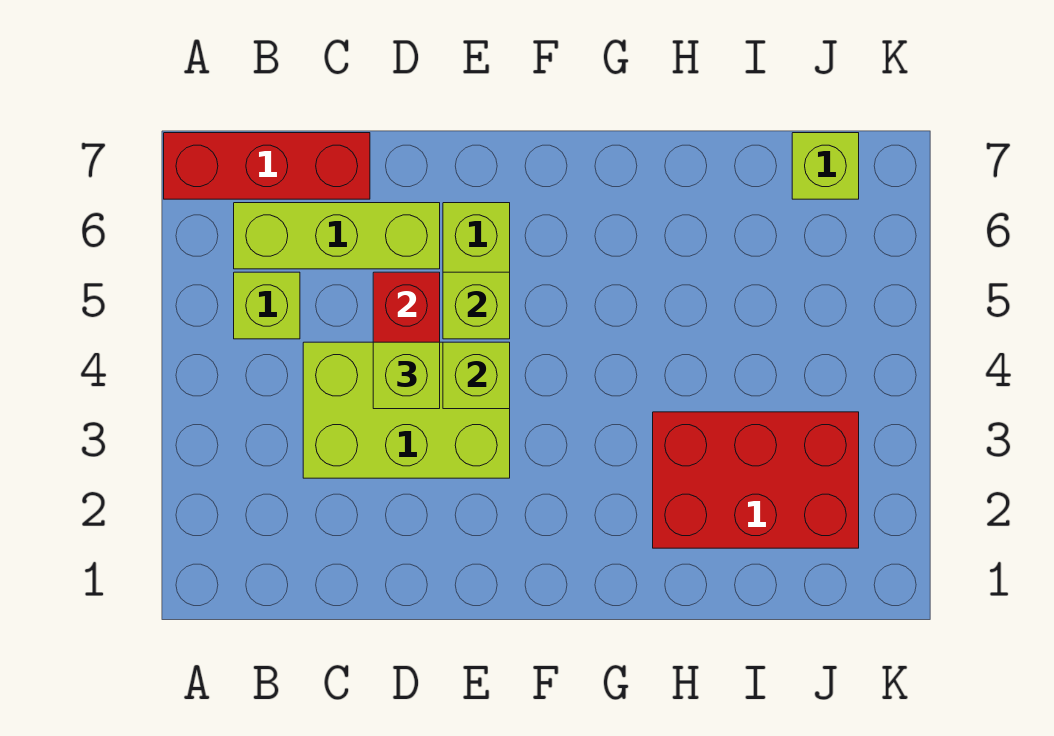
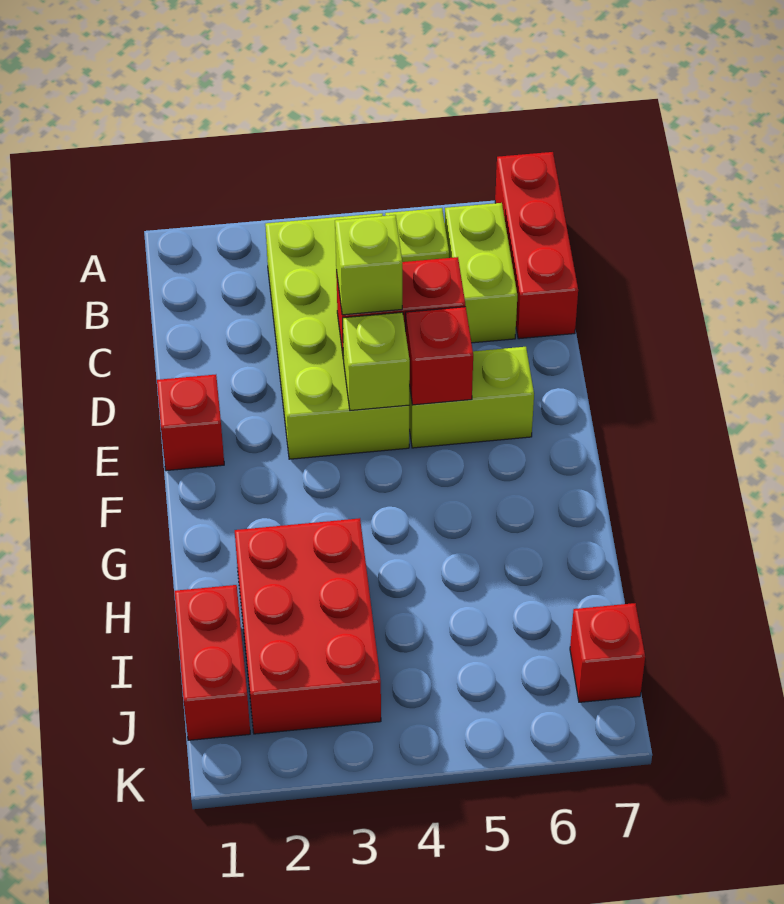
lime 1x3 brick [234,203,440,269] -> lime 1x2 brick [445,203,517,343]
lime 2x3 brick [303,342,510,478] -> lime 2x4 brick [265,213,409,459]
none -> red 1x1 brick [157,375,224,471]
lime 1x1 brick [443,272,510,339] -> red 1x1 brick [406,307,473,405]
none -> red 1x2 brick [174,585,250,740]
lime 1x1 brick [792,133,859,199] -> red 1x1 brick [570,603,645,702]

